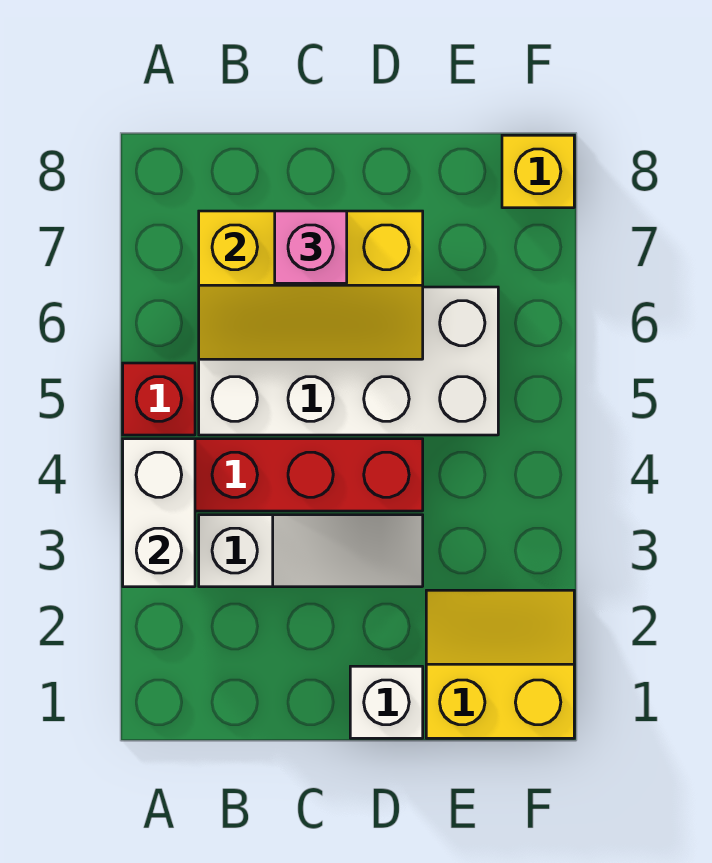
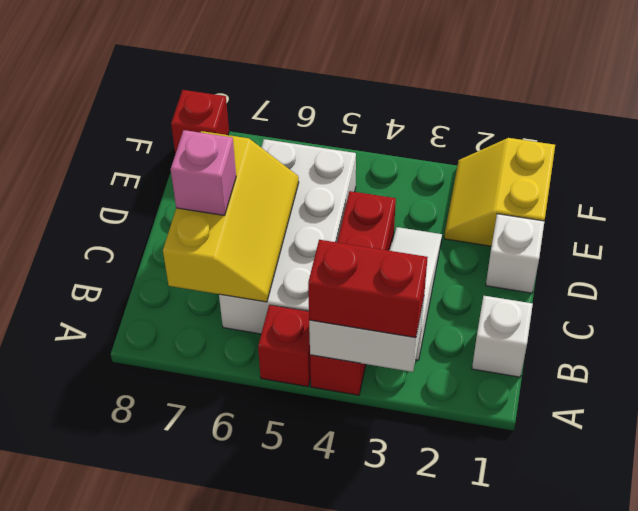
none -> red 1x2 brick [308,240,428,338]
none -> white 1x1 brick [472,296,533,377]
yellow 1x1 brick [502,135,574,208] -> red 1x1 brick [171,90,229,154]

